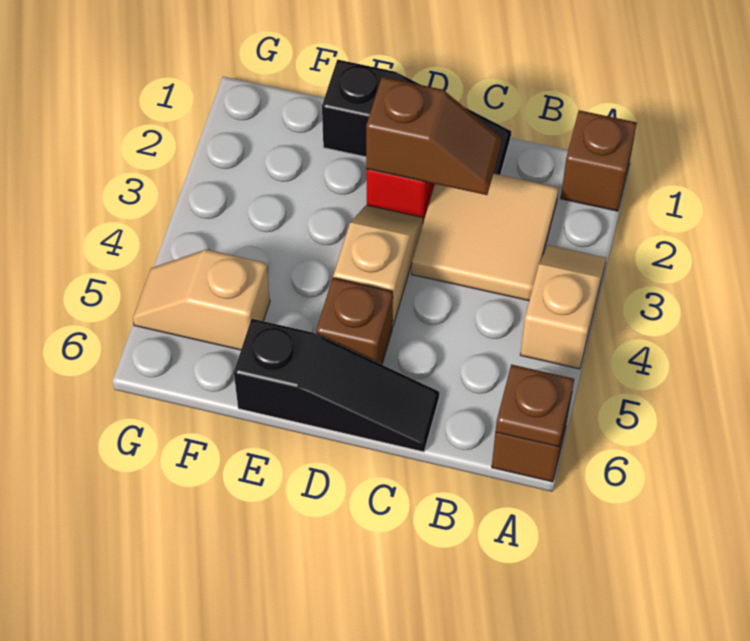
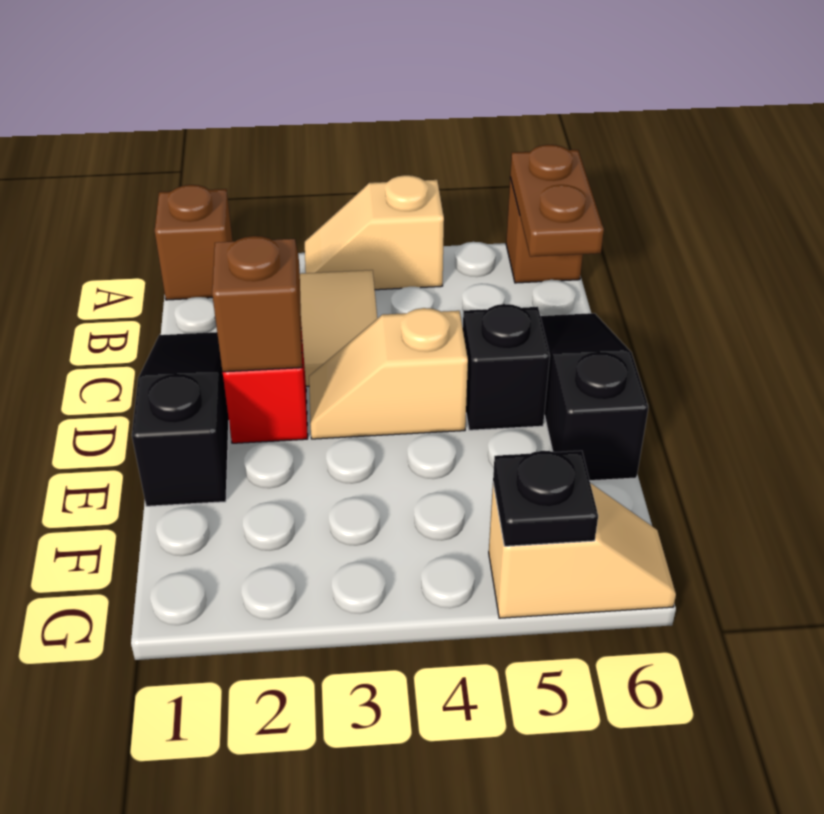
brown 1x1 plate [495,364,574,447] -> brown 1x2 plate [510,145,604,257]
brown 1x1 brick [316,278,393,364] -> black 1x1 brick [463,304,550,430]
tan 1x2 slope [133,250,270,350] -> tan 1x2 slope turned to [489,483,676,618]
none -> black 1x1 plate [493,451,598,546]

